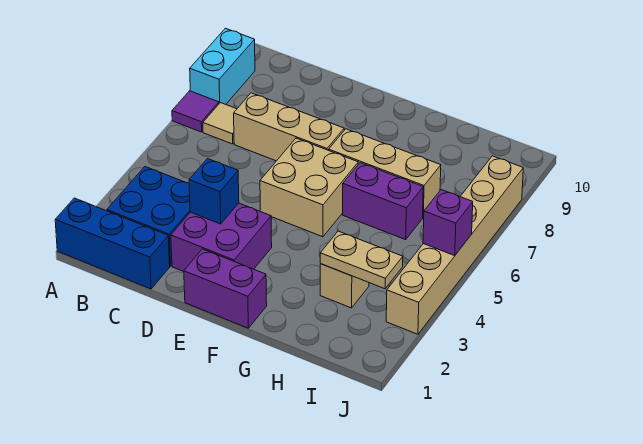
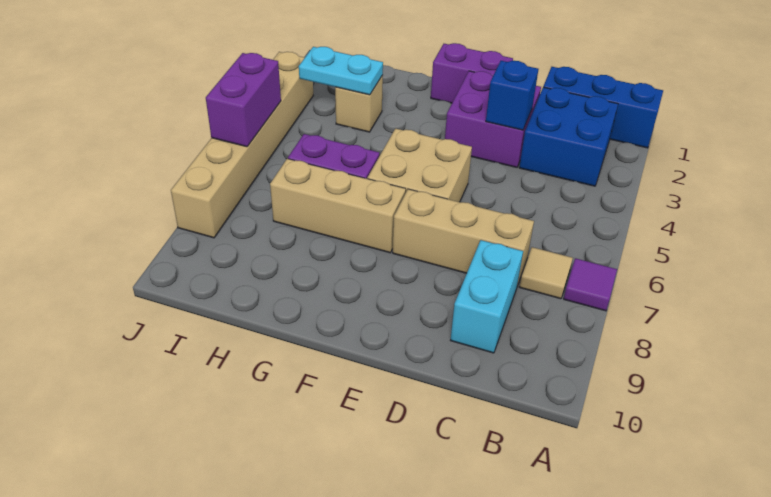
cyan 1x2 brick [190,28,255,104] -> cyan 1x2 brick moved to [451,240,523,353]
tan 1x2 plate [320,231,403,289] -> cyan 1x2 plate [299,47,383,95]
purple 1x1 brick [423,190,473,255] -> purple 1x2 brick [206,53,281,147]

